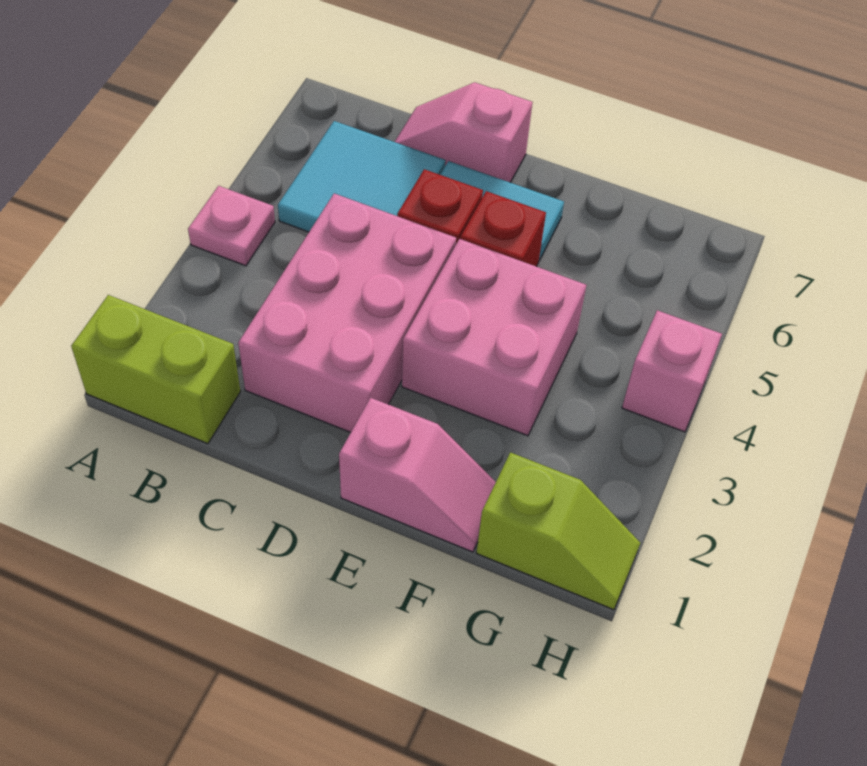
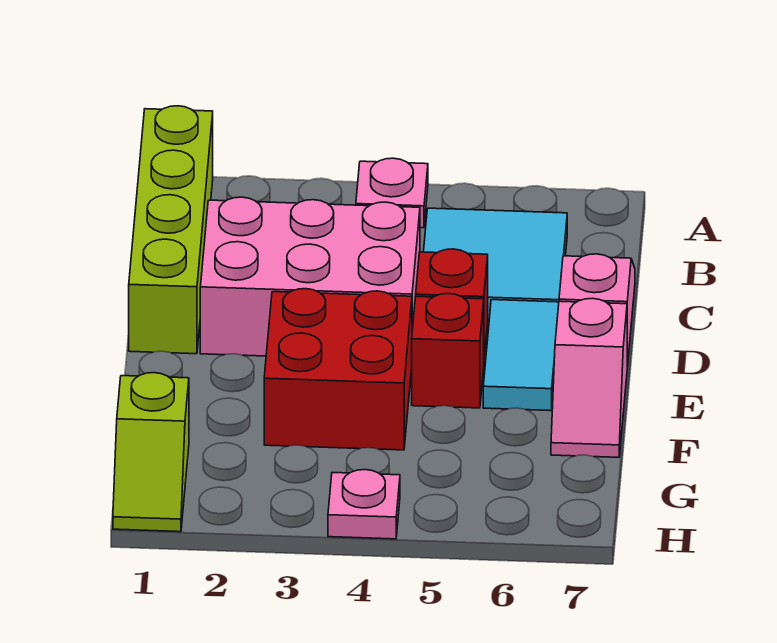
lime 1x2 brick [71,295,240,444] -> lime 1x4 brick [129,106,213,354]
pink 1x2 slope [339,398,496,552] -> pink 1x2 slope moved to [551,298,627,457]
pink 2x2 brick [402,239,586,436] -> red 2x2 brick [264,289,412,450]
pink 1x1 brick [622,310,722,432] -> pink 1x1 plate [328,470,400,539]

